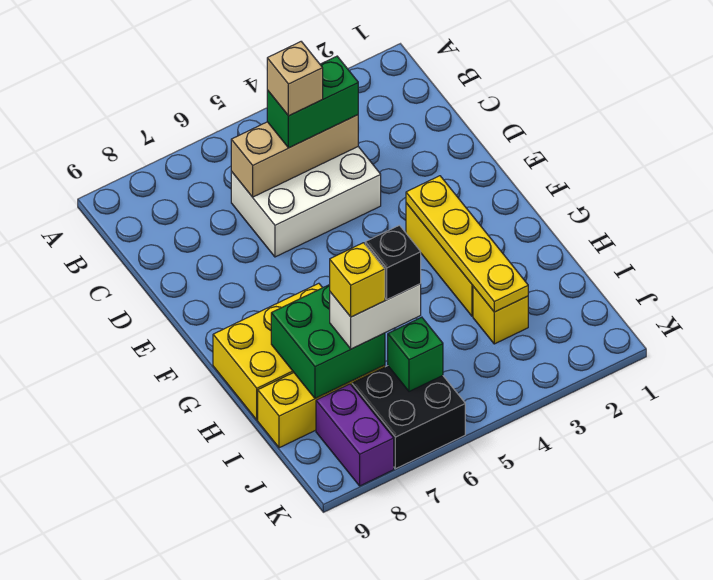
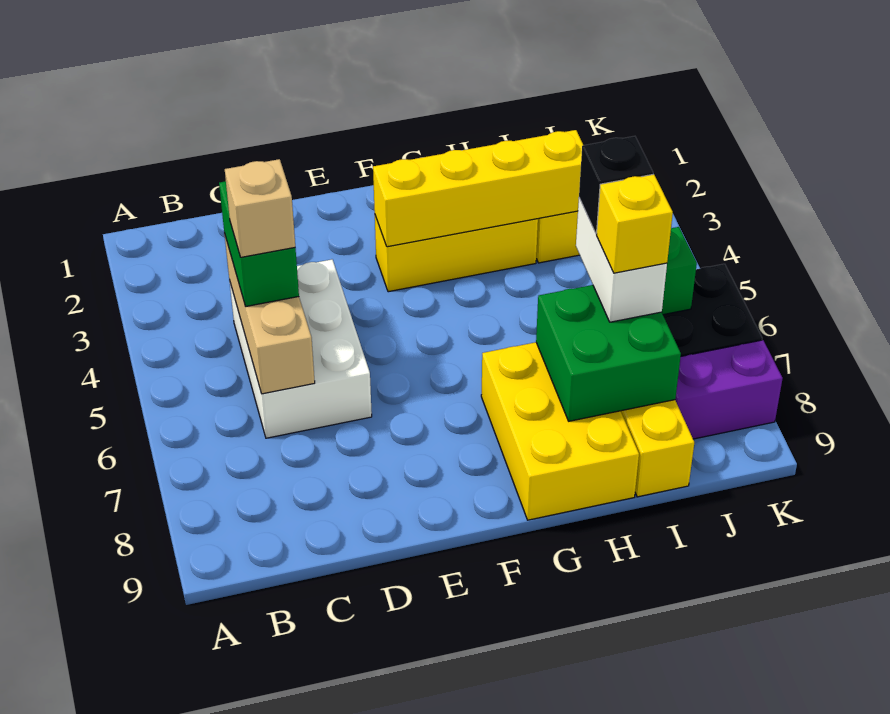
yellow 1x4 plate [406,176,528,312] -> yellow 1x4 brick [373,130,583,247]

